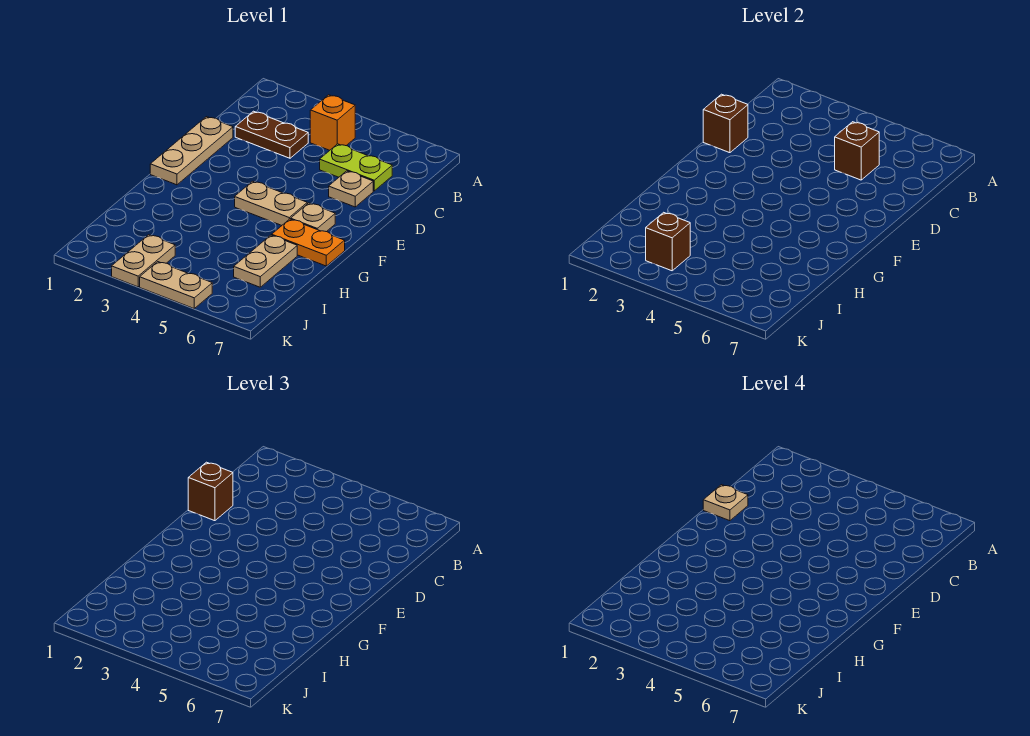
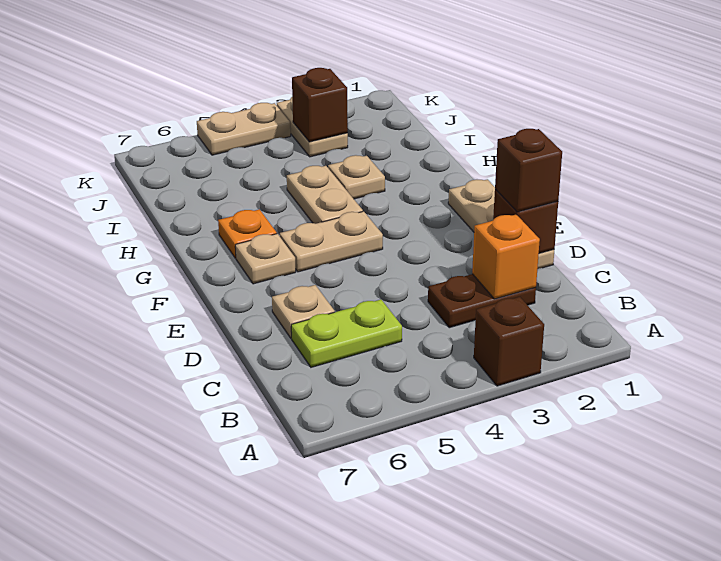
orange 1x1 brick [310,95,355,150] -> orange 1x1 brick moved to [472,215,540,299]
brown 1x1 brick [835,122,879,180] -> brown 1x1 brick moved to [474,297,544,386]
tan 1x1 plate [703,485,748,521] -> tan 1x1 plate moved to [328,155,385,199]
orange 1x2 plate [272,219,345,266] -> orange 1x1 plate [218,209,277,258]
tan 1x2 plate [234,235,297,287] -> tan 1x2 plate moved to [287,166,363,224]

